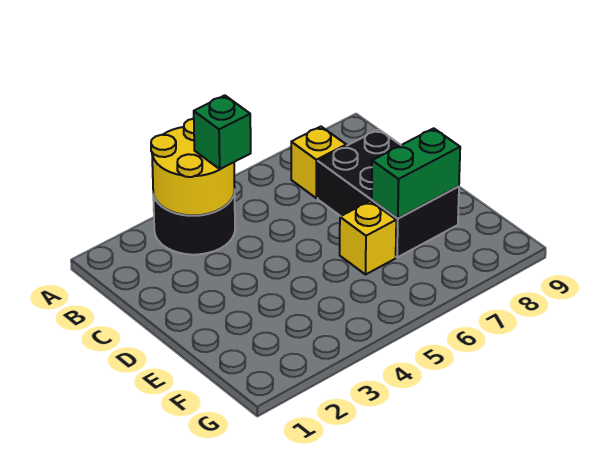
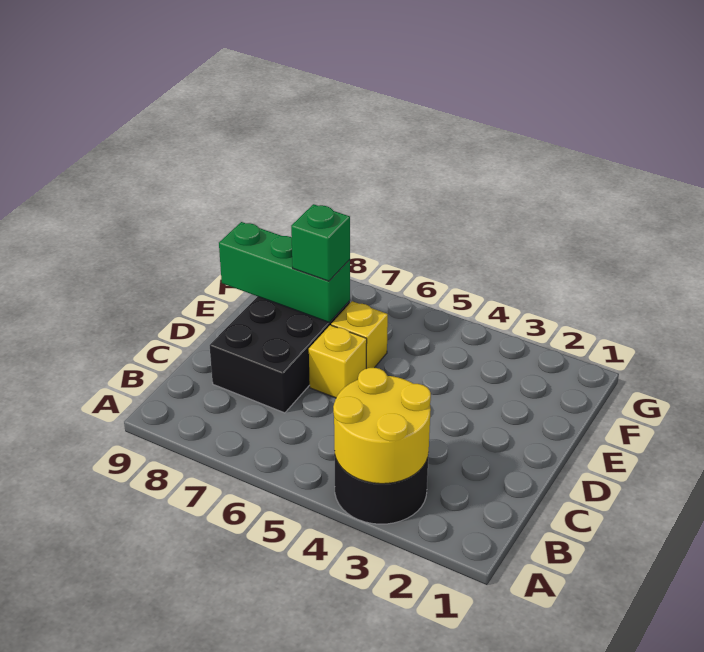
green 1x1 brick [194,95,251,169] -> green 1x1 brick moved to [291,204,350,281]
yellow 1x1 brick [291,127,346,198] -> yellow 1x1 brick moved to [309,325,367,398]
green 1x2 brick [372,128,460,218] -> green 1x3 brick [219,222,350,323]

